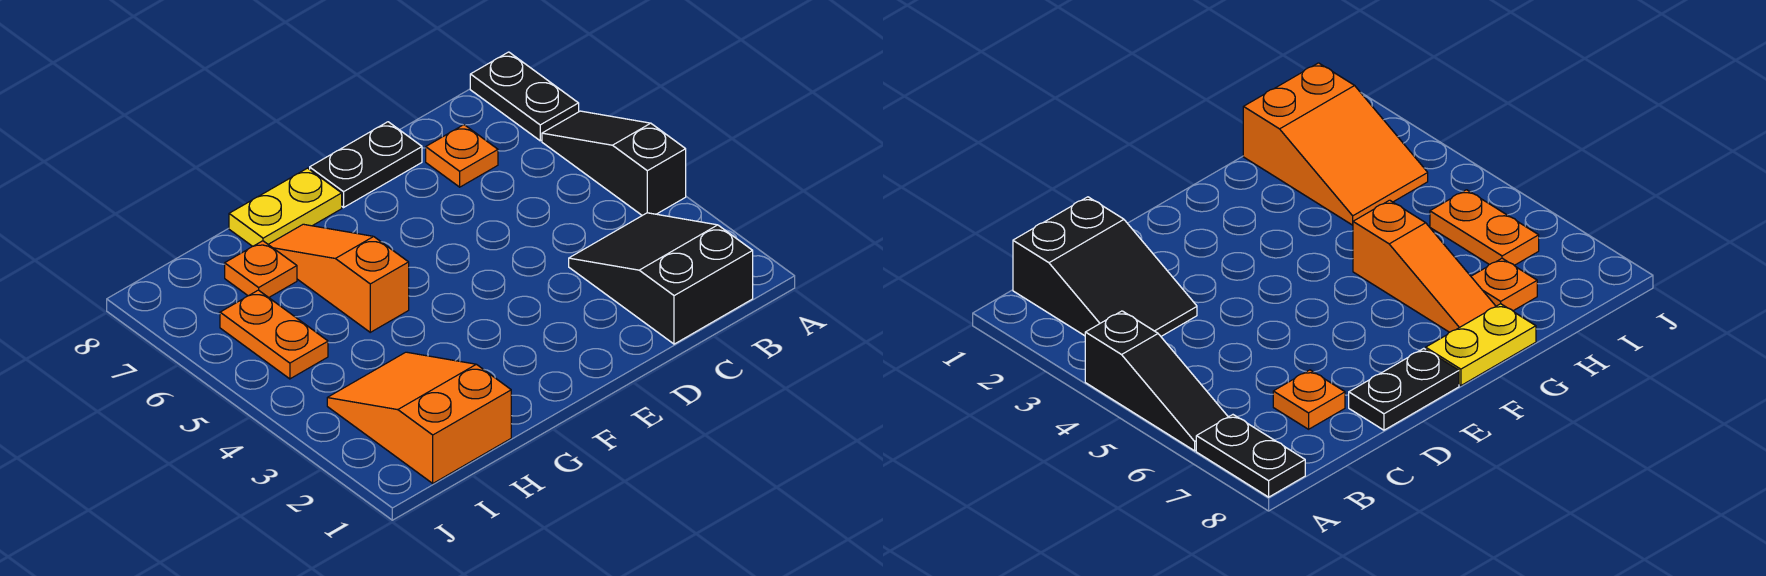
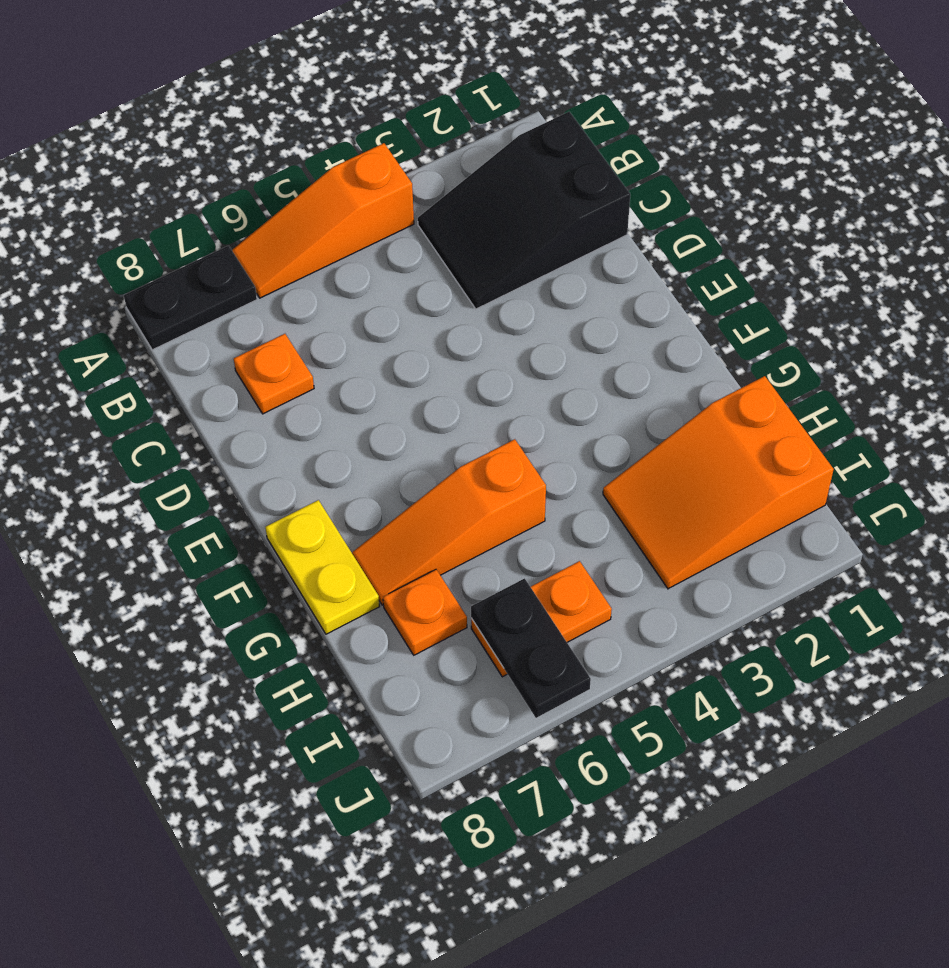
black 1x3 slope [542,111,686,215] -> orange 1x3 slope [232,143,414,298]
black 1x2 plate [310,122,422,207] -> black 1x2 plate moved to [471,578,591,718]

